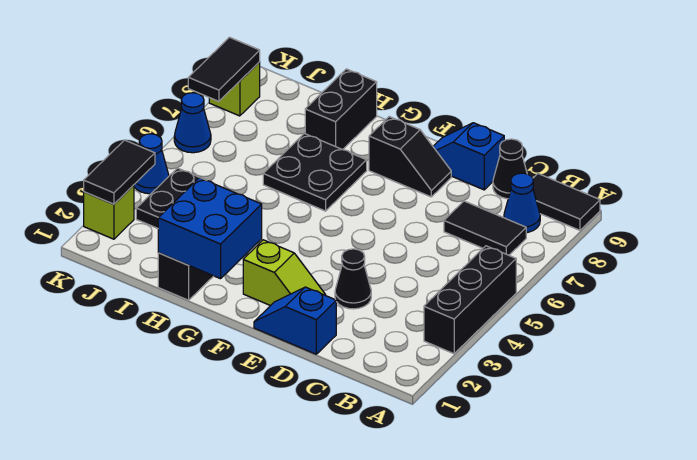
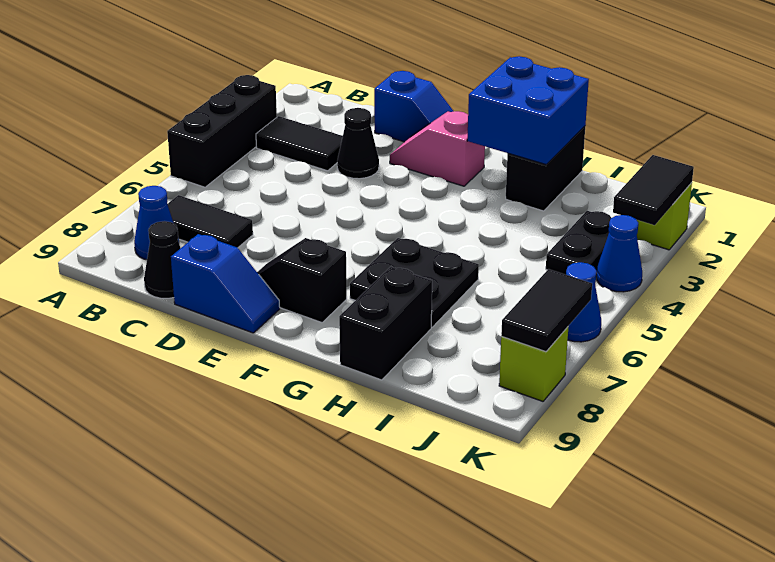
black 1x2 tile [533,174,600,230] -> black 1x2 tile moved to [256,116,343,171]
lime 1x2 slope [243,240,325,306] -> pink 1x2 slope [390,111,485,186]

